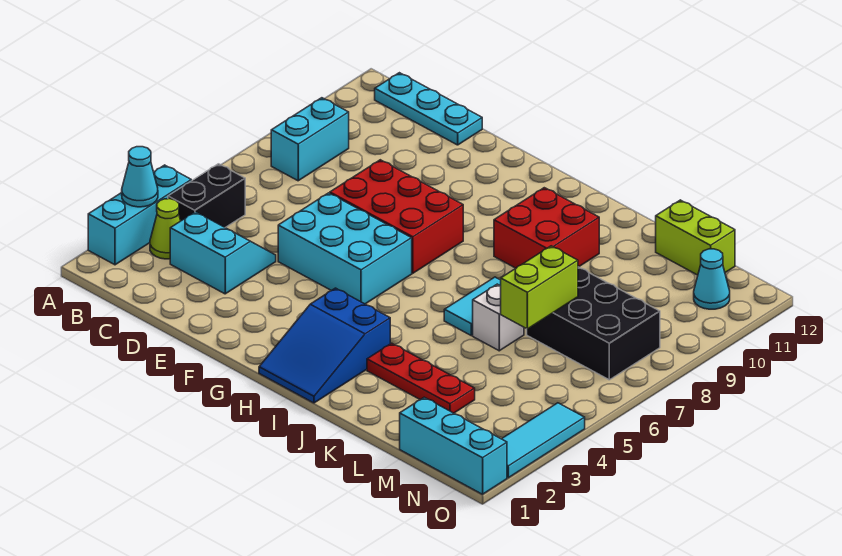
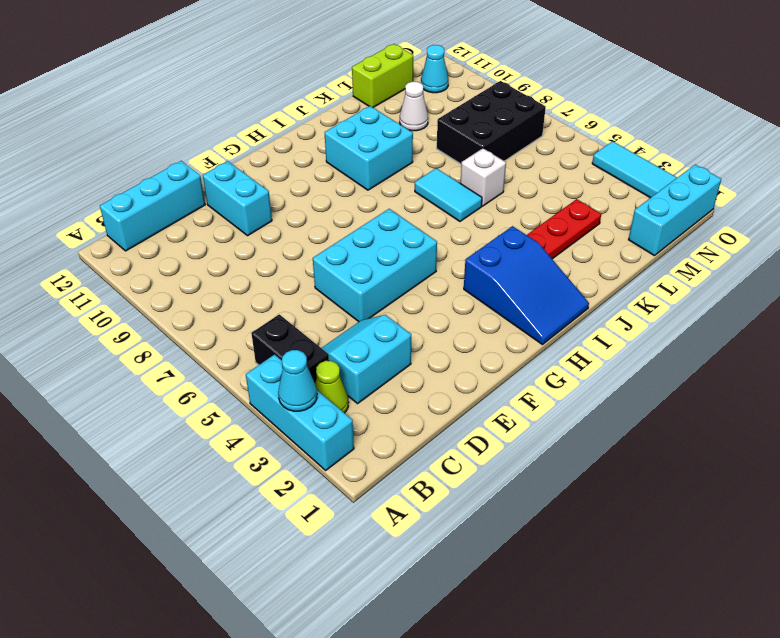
cyan 1x2 brick [271,98,349,181] -> cyan 1x2 brick moved to [203,161,272,236]
cyan 1x3 plate [375,73,482,145] -> cyan 1x3 brick [100,161,205,251]
red 2x3 brick [330,160,463,273] -> none
red 2x2 brick [494,188,599,268] -> cyan 2x2 brick [325,106,413,190]
lime 1x2 brick [501,246,578,329] -> none
none -> white 1x1 cone [400,82,428,131]

